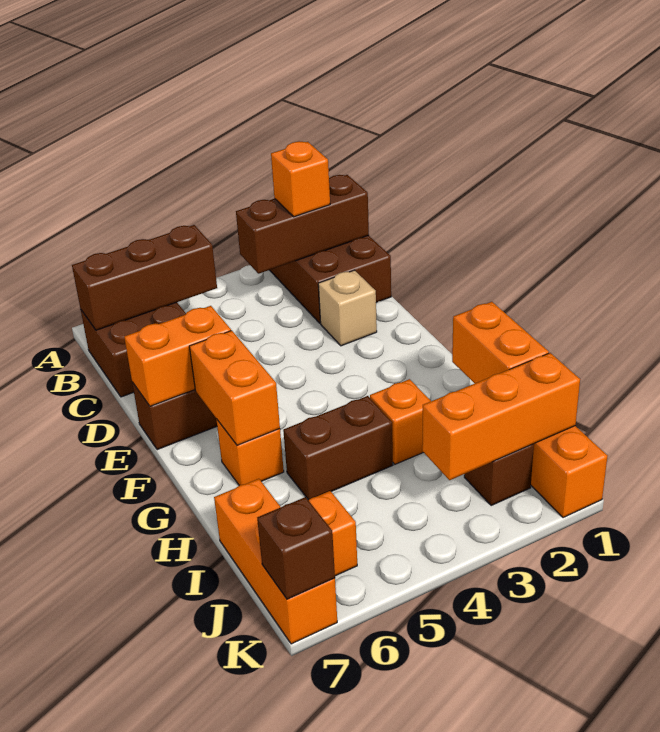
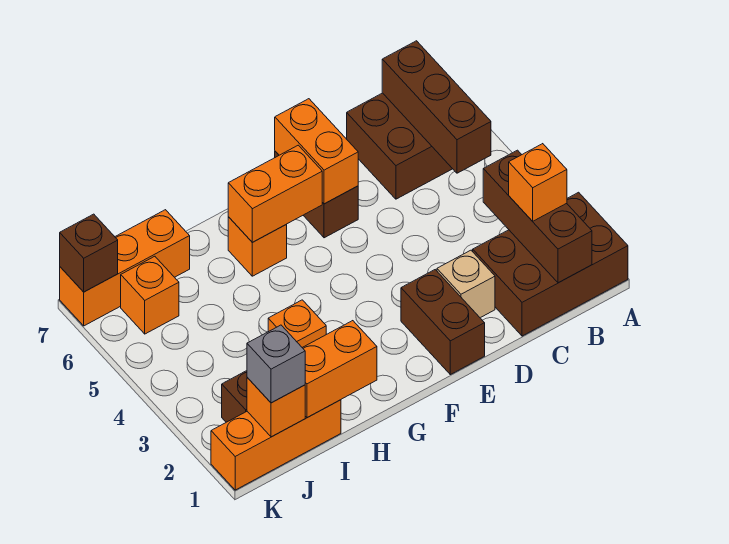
brown 1x2 brick [283,396,393,500] -> brown 1x2 brick moved to [401,270,485,375]
orange 1x3 brick [422,353,580,480] -> orange 1x1 brick [247,378,305,437]
none -> grey 1x1 brick [247,325,305,403]

